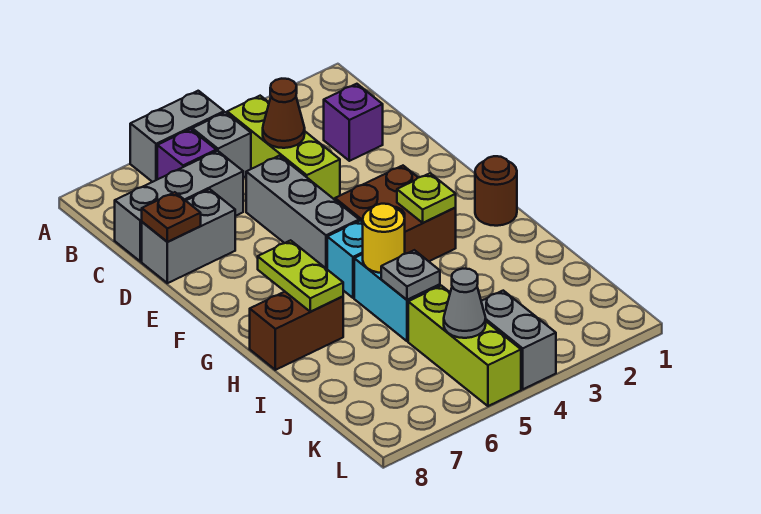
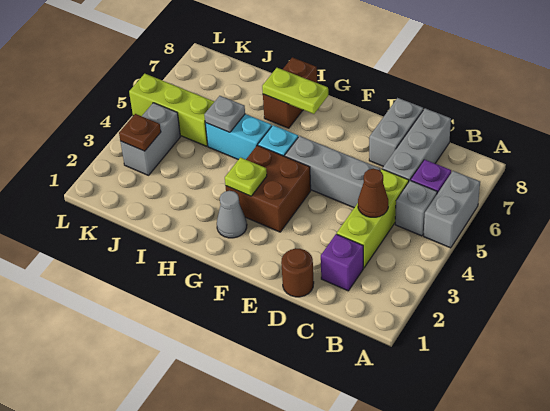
lime 1x3 brick [227,96,340,200] -> lime 1x3 brick turned to [337,169,409,268]
brown 1x1 plate [142,192,201,242] -> brown 1x1 plate moved to [119,114,161,151]
brown 1x1 round brick [475,156,517,226] -> brown 1x1 round brick moved to [281,249,314,297]
yellow 1x1 round brick [363,204,405,273] -> none
grey 1x2 brick [481,291,556,389] -> grey 1x2 brick turned to [120,103,181,175]
grey 1x1 cone [444,269,486,338] -> grey 1x1 cone moved to [217,191,247,238]

